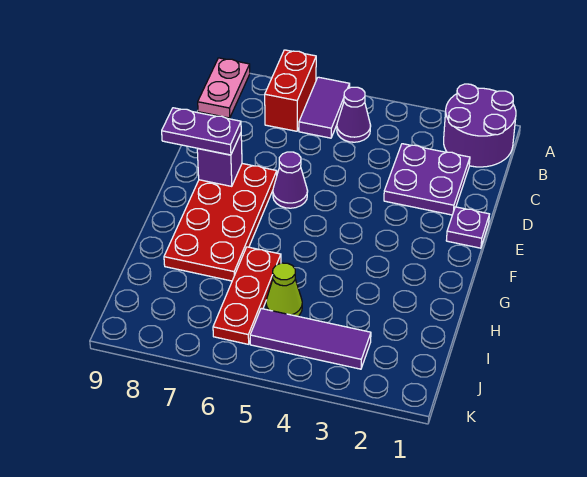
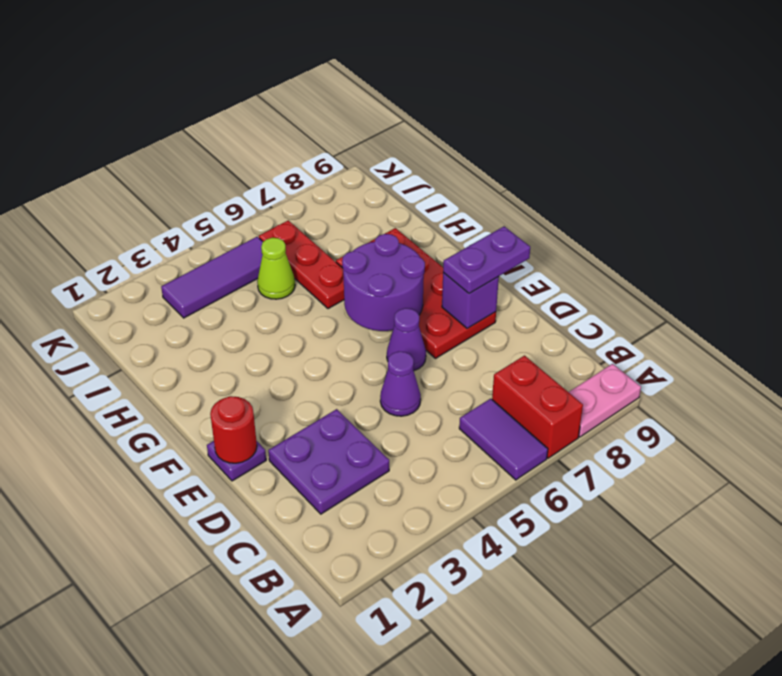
purple 2x2 round brick [444,84,516,167] -> purple 2x2 round brick moved to [342,234,425,331]
pink 1x2 plate [198,58,250,118] -> pink 1x2 plate turned to [569,364,641,437]
purple 1x1 cone [337,87,371,142] -> purple 1x1 cone moved to [380,351,421,416]
none -> red 1x1 round brick [210,396,257,463]

